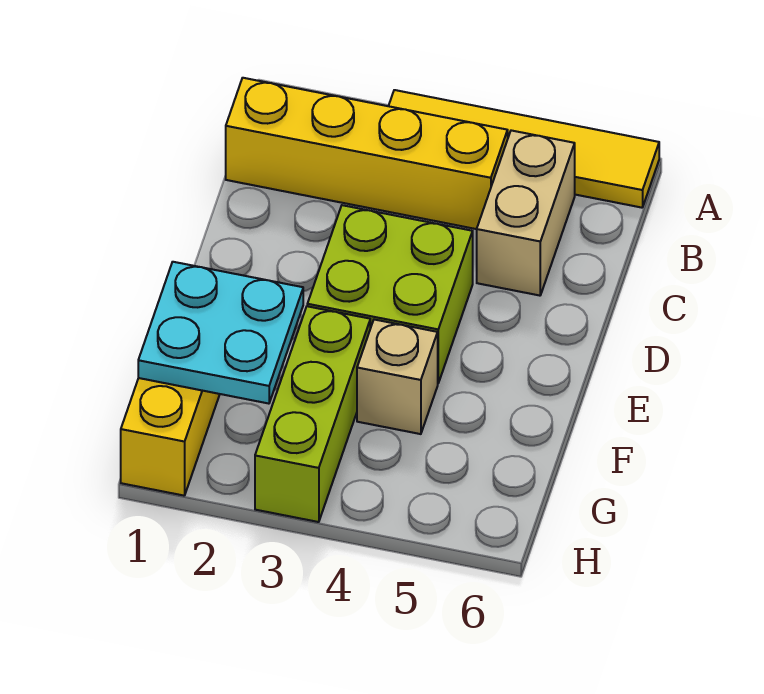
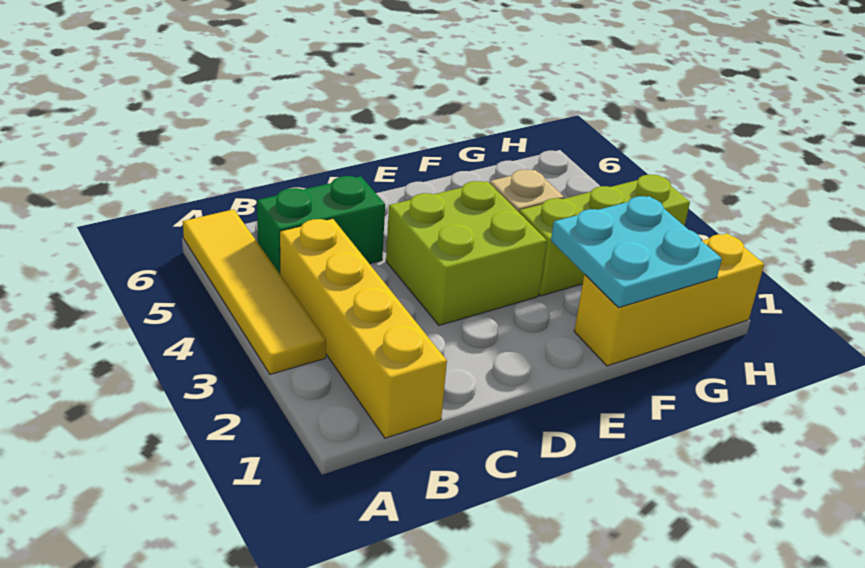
tan 1x2 brick [477,130,575,296] -> green 1x2 brick [257,176,385,274]

